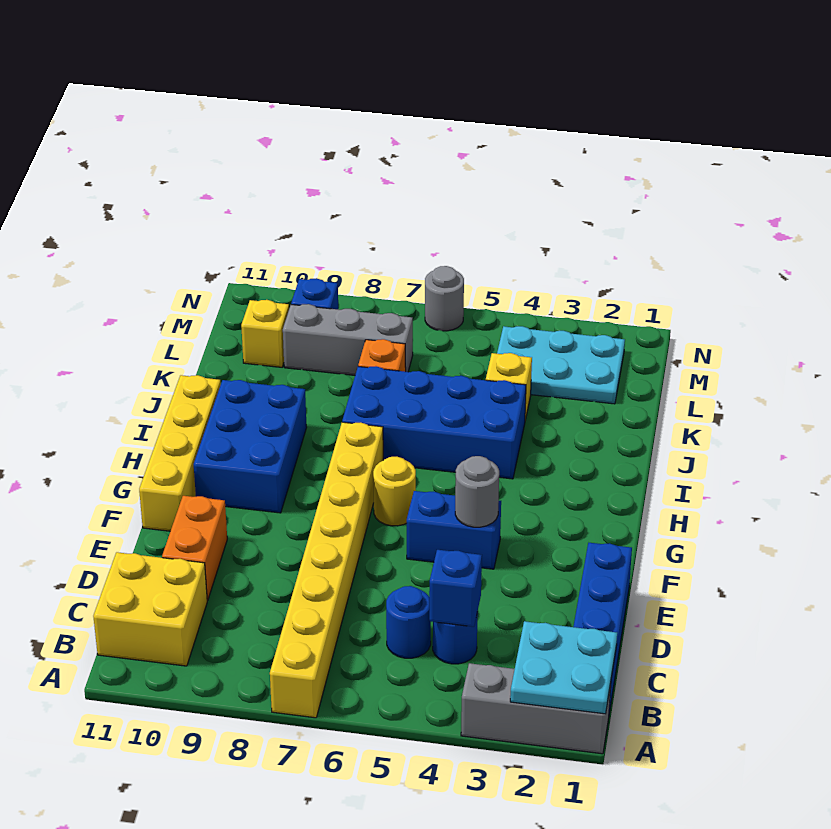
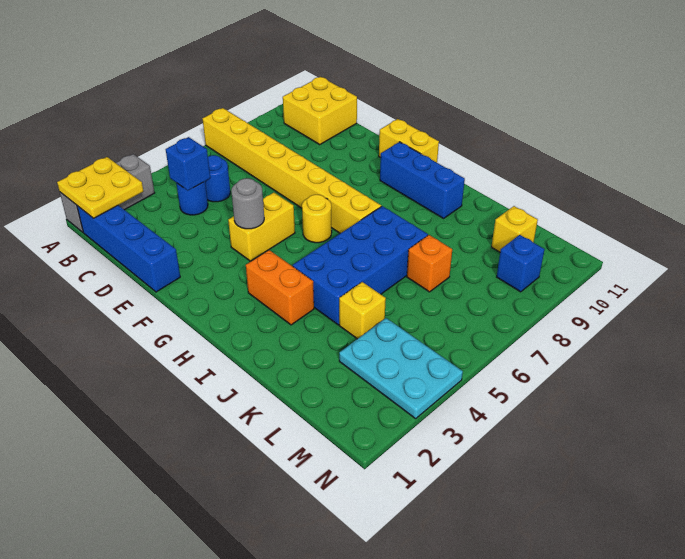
cyan 2x2 plate [510,621,617,714] -> yellow 2x2 plate [57,157,143,218]
orange 1x2 brick [162,496,227,600] -> orange 1x2 brick moved to [246,250,314,325]
blue 1x2 brick [407,491,501,569] -> yellow 1x2 brick [228,193,295,261]
yellow 1x4 brick [139,375,221,531] -> yellow 1x2 brick [379,119,439,163]
blue 2x3 brick [194,380,307,513] -> blue 1x3 brick [380,142,465,218]
cyan 2x3 plate [497,326,625,404] -> cyan 2x3 plate turned to [339,318,463,419]
grey 1x3 brick [283,304,413,375] -> none
grey 1x1 round brick [425,266,464,331] -> none

